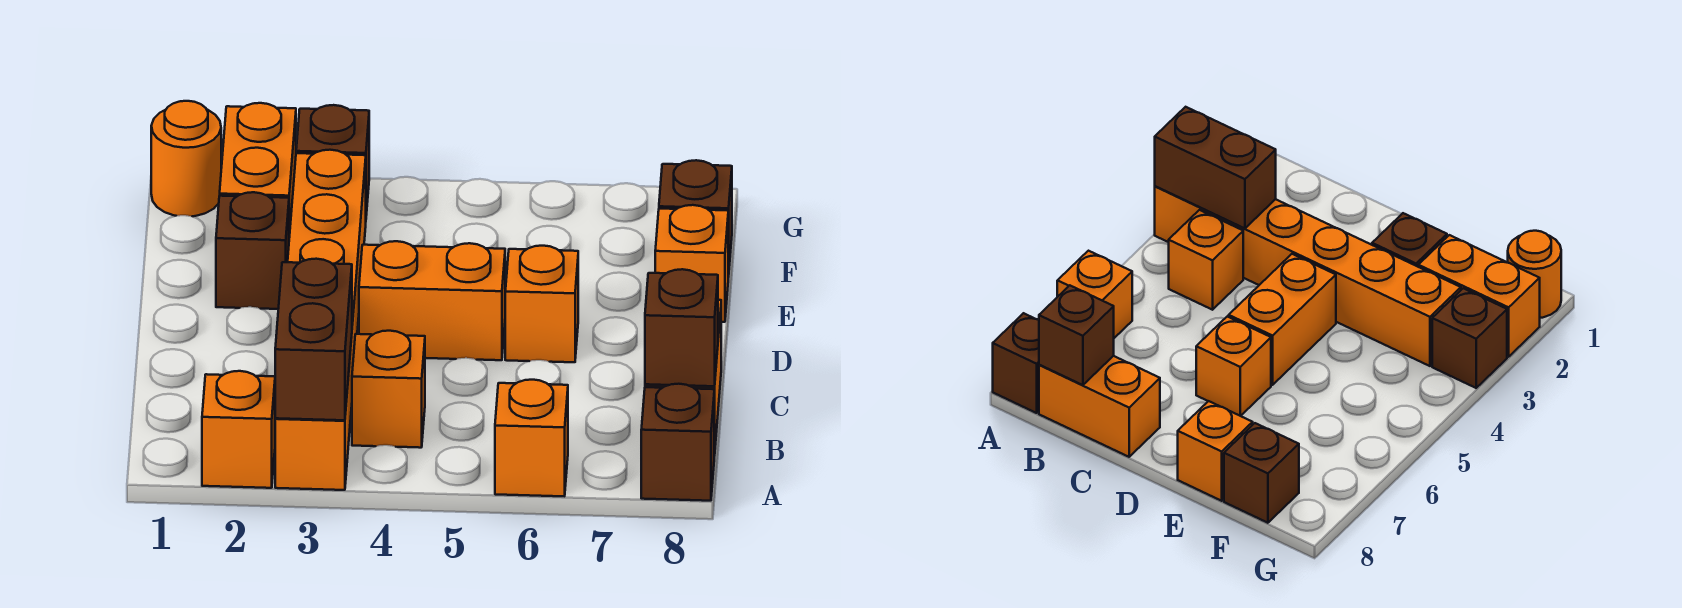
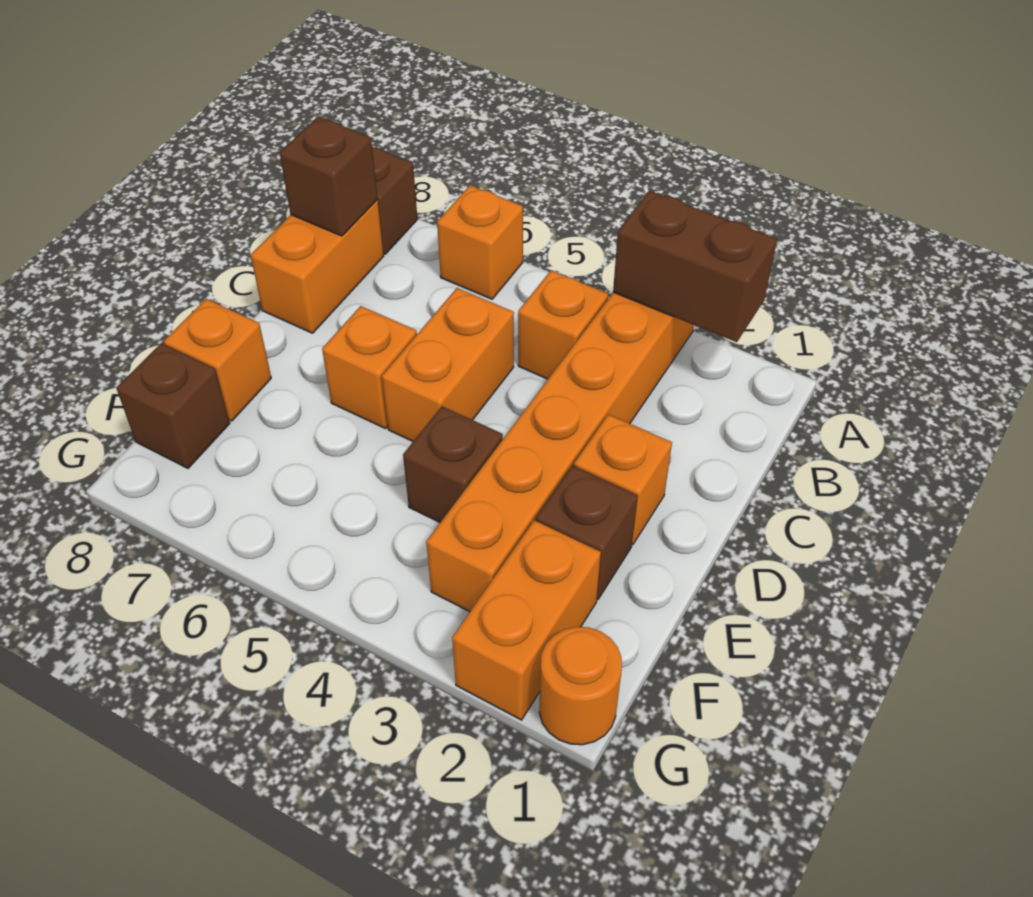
orange 1x1 brick [202,371,275,488] -> orange 1x1 brick moved to [574,414,672,545]
brown 1x2 brick [275,259,352,420] -> brown 1x2 brick turned to [613,191,777,342]
orange 1x2 brick [359,241,505,360] -> orange 1x2 brick turned to [382,288,514,441]
brown 1x1 brick [296,105,369,215] -> brown 1x1 brick moved to [403,406,503,522]

